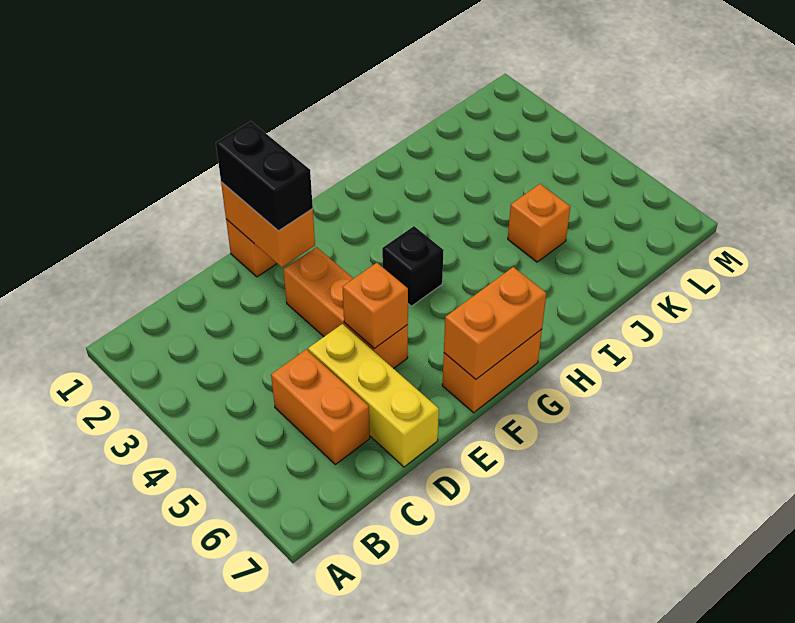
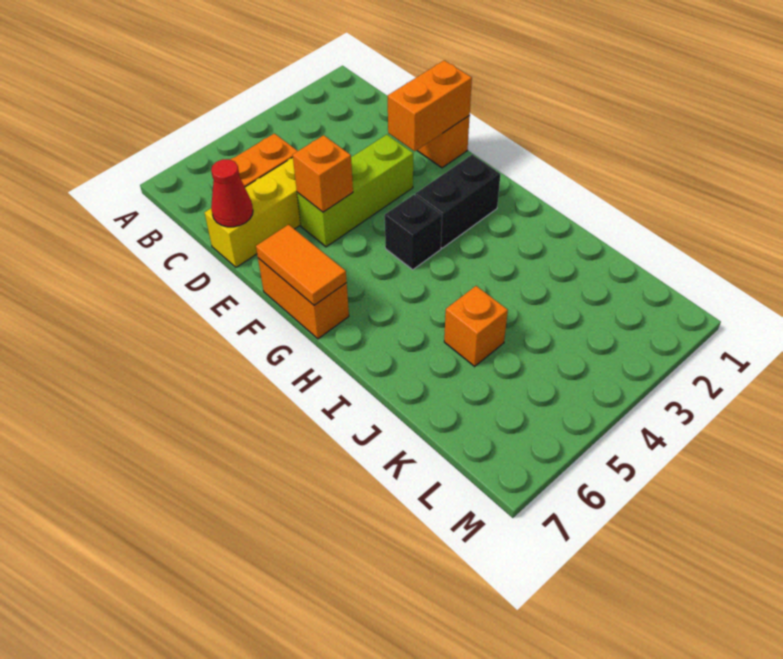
none -> red 1x1 cone [211,159,253,227]
black 1x2 brick [216,121,313,231] -> black 1x2 brick moved to [415,155,500,248]
orange 1x3 brick [283,247,408,369] -> lime 1x3 brick [297,135,413,247]
orange 1x2 brick [444,267,546,379] -> orange 1x2 tile [256,225,347,305]

